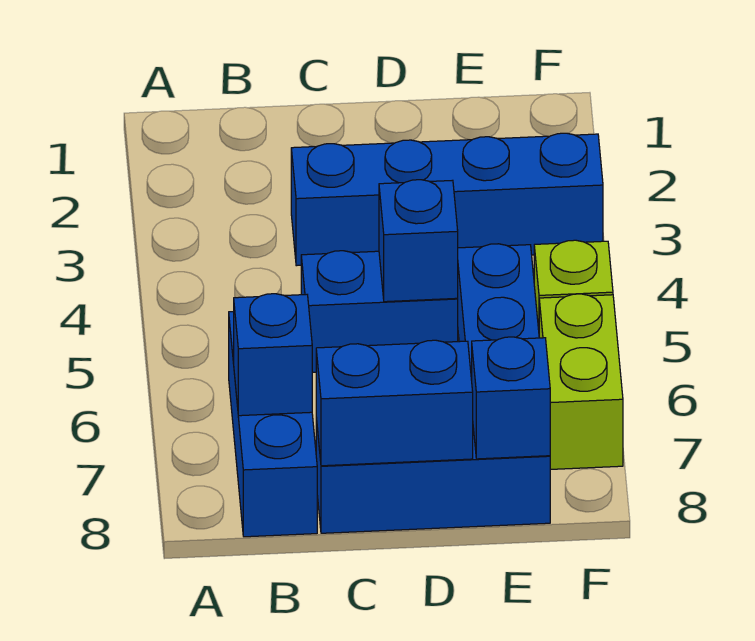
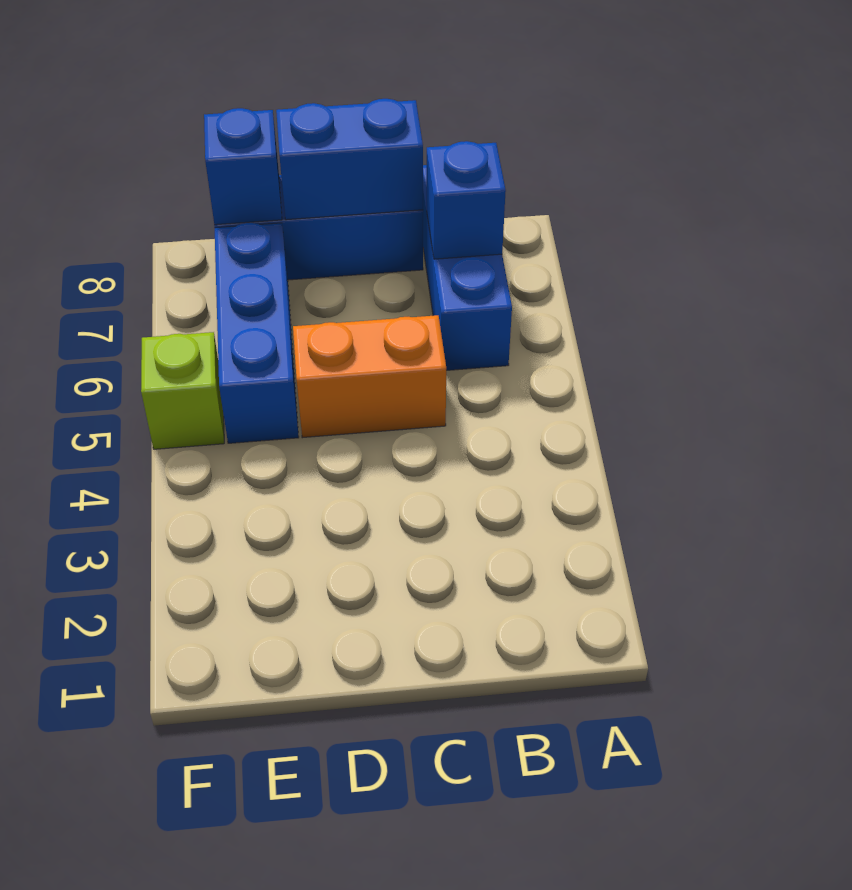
blue 1x4 brick [291,133,603,266] -> none
blue 1x2 brick [301,251,458,372] -> orange 1x2 brick [293,315,446,438]
blue 1x1 brick [379,180,458,302] -> none
lime 1x2 brick [539,294,623,469] -> none

